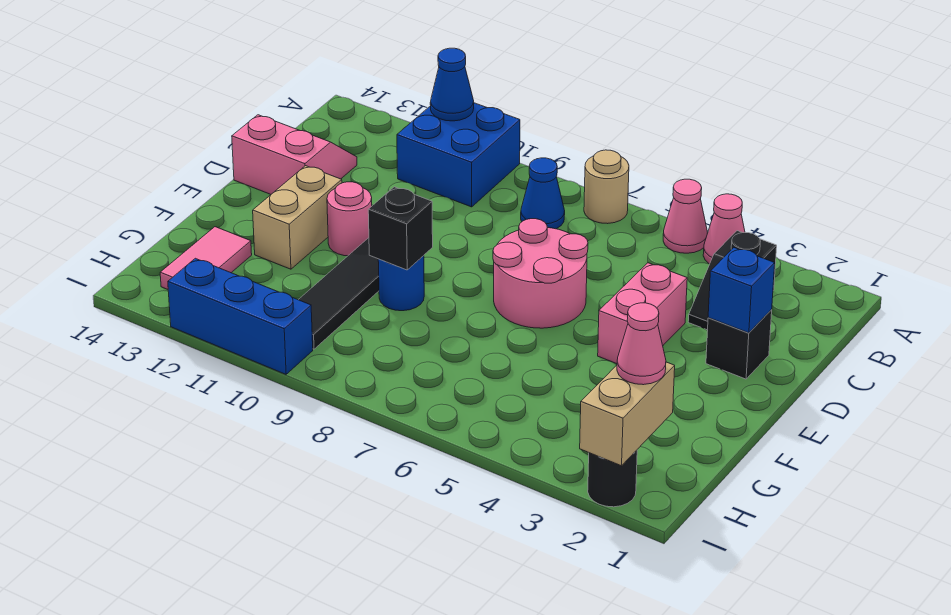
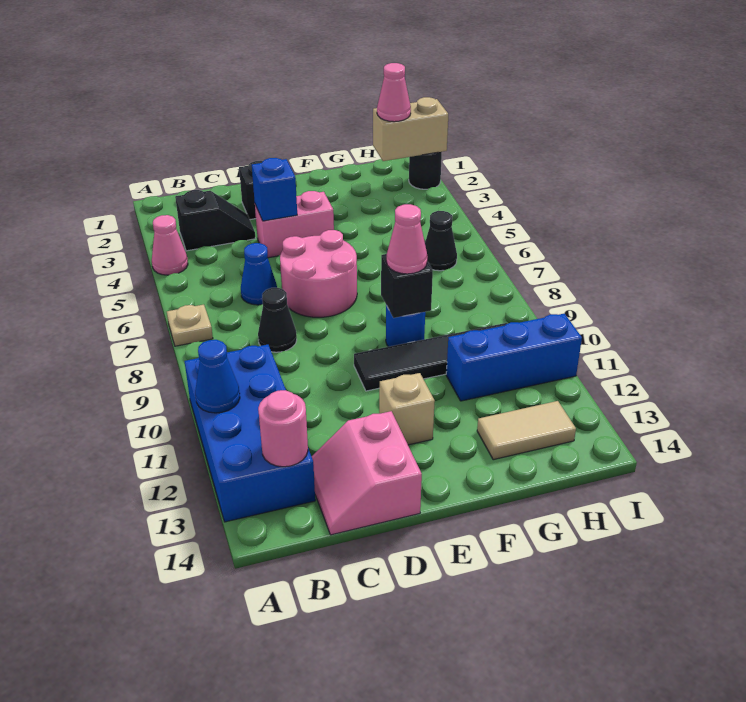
pink 1x1 cone [663,179,708,253] -> pink 1x1 cone moved to [386,204,427,274]
tan 1x1 round brick [584,150,629,224] -> tan 1x1 plate [167,305,213,346]
blue 2x2 brick [397,103,520,207] -> blue 2x4 brick [184,345,315,522]
blue 1x1 cone [521,158,565,229] -> blue 1x1 cone moved to [241,243,277,305]
none -> black 1x1 cone [258,288,297,352]
blue 1x1 brick [708,248,775,333] -> blue 1x1 brick moved to [252,158,297,221]
pink 1x1 round brick [327,182,372,256] -> pink 1x1 round brick moved to [258,390,308,467]
tan 1x2 brick [253,166,342,269] -> tan 1x1 brick [379,373,435,445]
pink 1x2 tile [160,227,252,289] -> tan 1x2 tile [477,401,576,460]
none -> black 1x1 cone [425,211,457,271]
blue 1x3 brick [168,258,313,374] -> blue 1x3 brick turned to [446,314,582,401]

